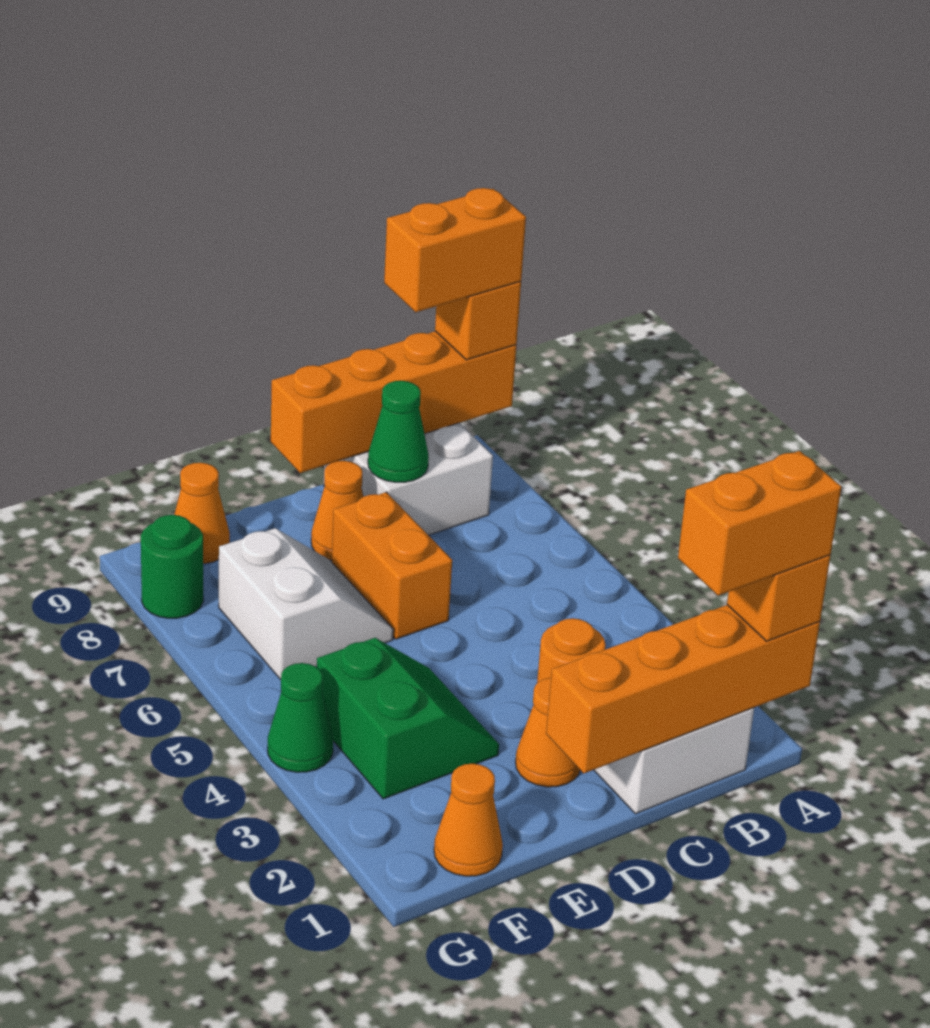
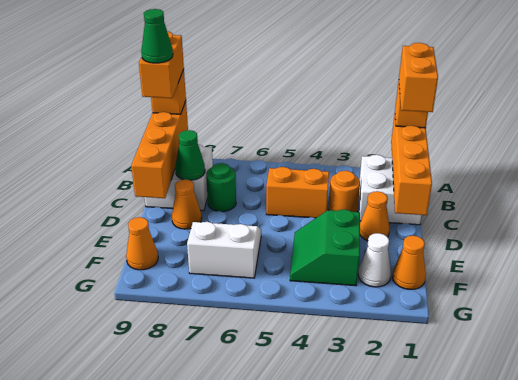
orange 1x2 brick [332,492,452,639] -> orange 1x2 brick moved to [266,167,329,218]
green 2x2 slope [317,638,499,799] -> green 2x2 slope turned to [290,209,360,286]
none -> white 1x1 cone [358,233,391,287]
green 1x1 cone [268,663,333,772] -> green 1x1 cone moved to [141,9,173,63]
green 1x1 round brick [141,515,203,618] -> green 1x1 round brick moved to [206,163,236,212]

